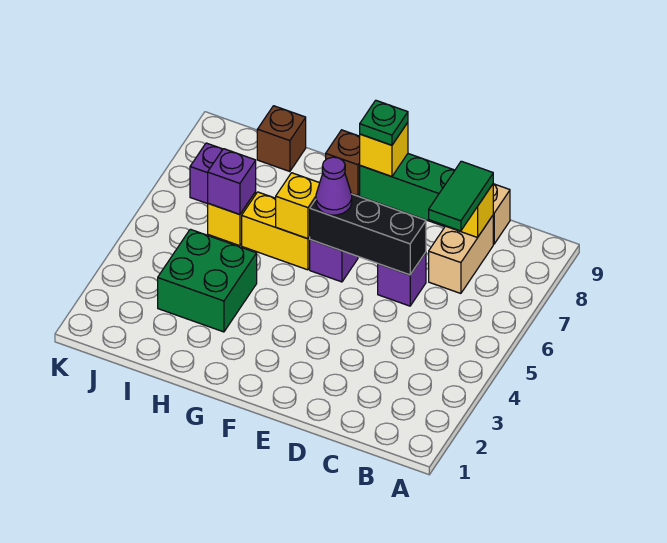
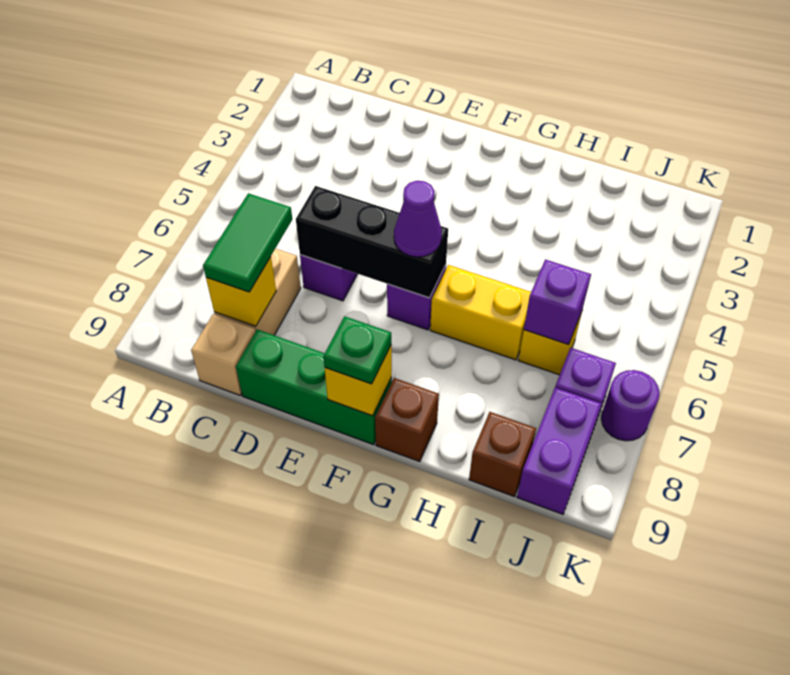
yellow 1x1 brick [276,173,319,239] -> none
green 2x2 brick [158,229,257,332] -> none
none -> purple 1x2 brick [517,388,602,514]
none -> purple 1x1 round brick [601,370,660,441]

